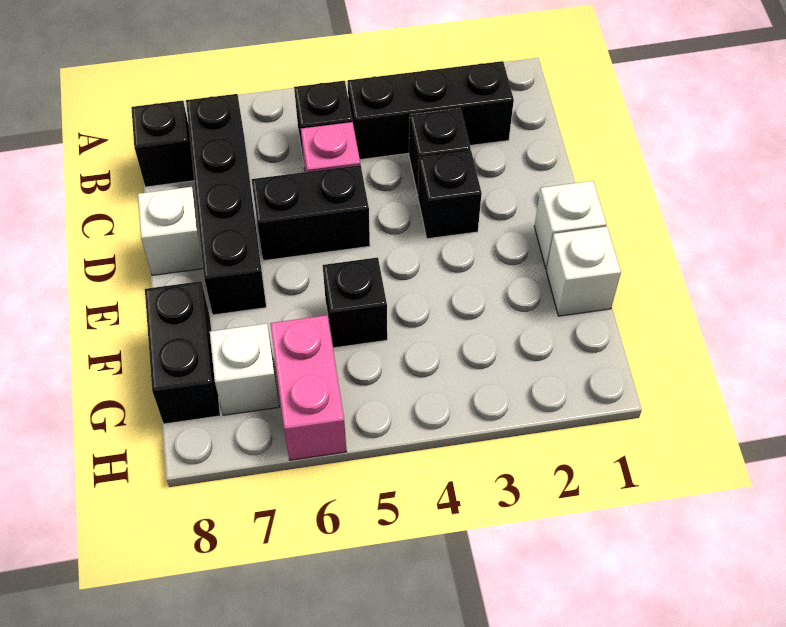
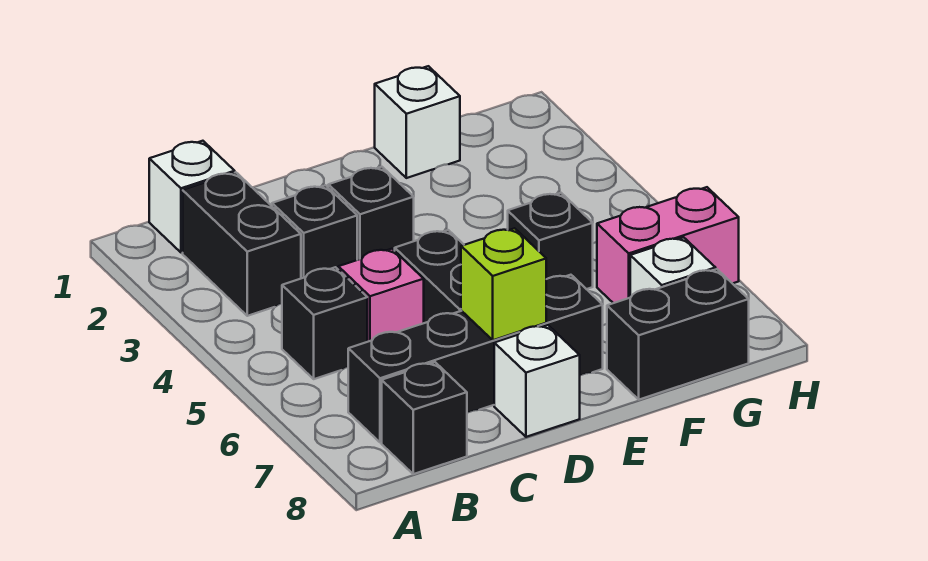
black 1x3 brick [348,61,514,160] -> black 1x2 brick [183,172,301,316]
none -> lime 1x1 brick [461,228,546,340]
white 1x1 brick [534,181,607,269] -> white 1x1 brick moved to [149,141,235,253]

